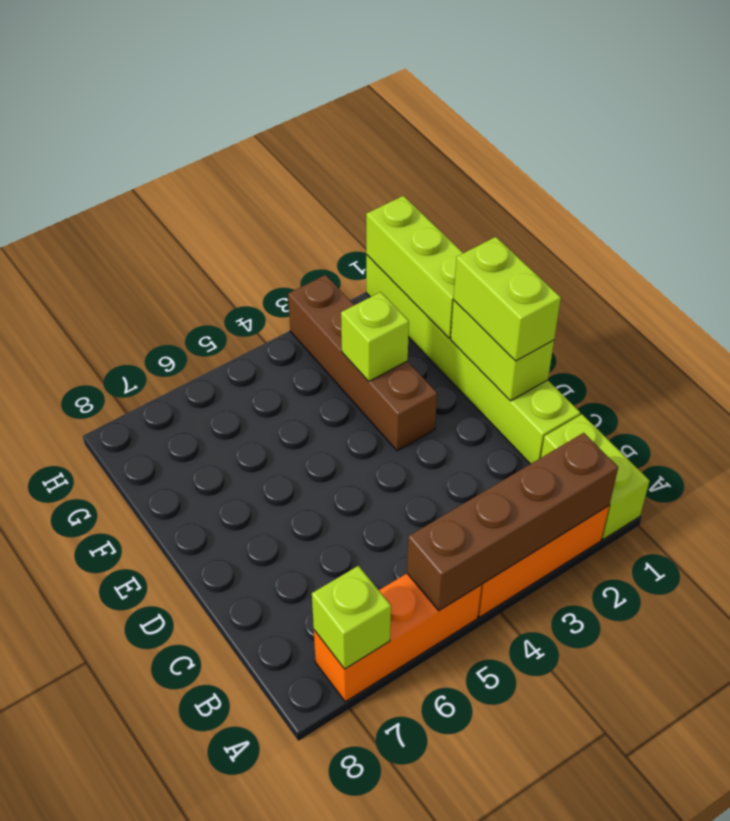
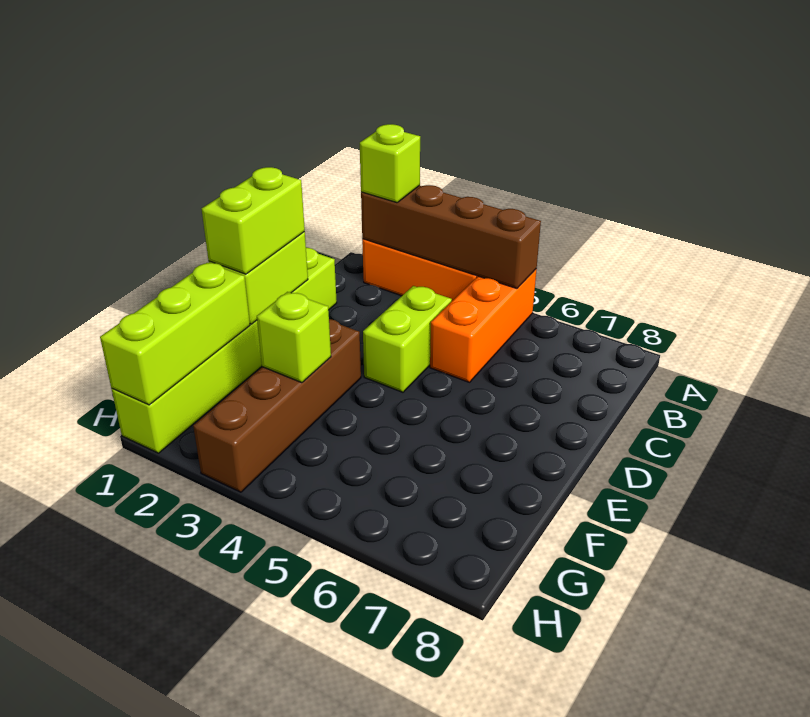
lime 1x2 brick [541,414,650,539] -> lime 1x2 brick moved to [363,286,452,392]
orange 1x3 brick [314,574,481,702] -> orange 1x3 brick turned to [430,269,537,382]
lime 1x1 brick [312,566,391,669] -> lime 1x1 brick moved to [360,124,420,203]

